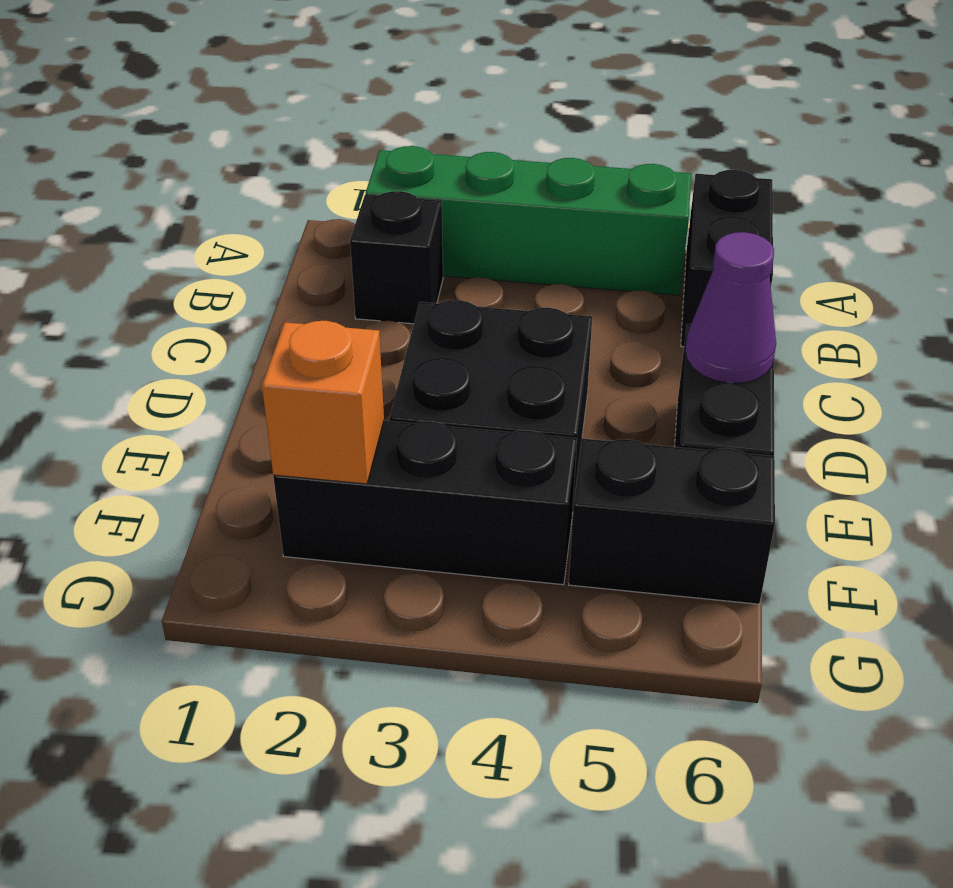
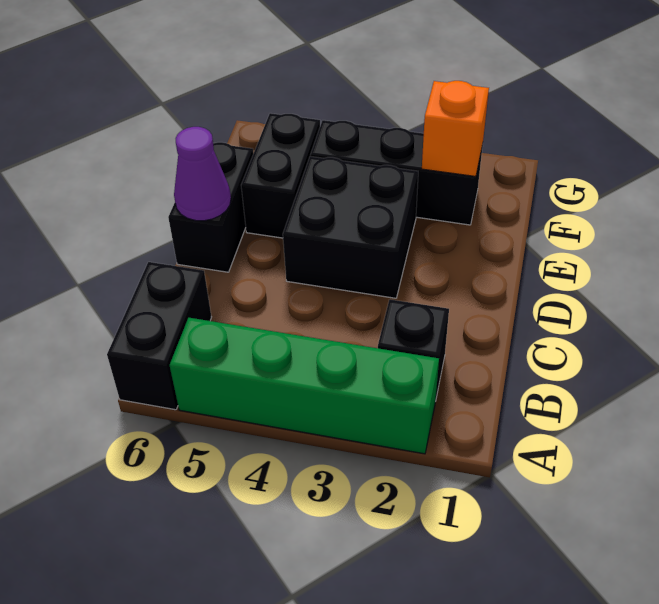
black 1x2 brick [569,439,775,604] -> black 1x2 brick turned to [241,113,320,238]

